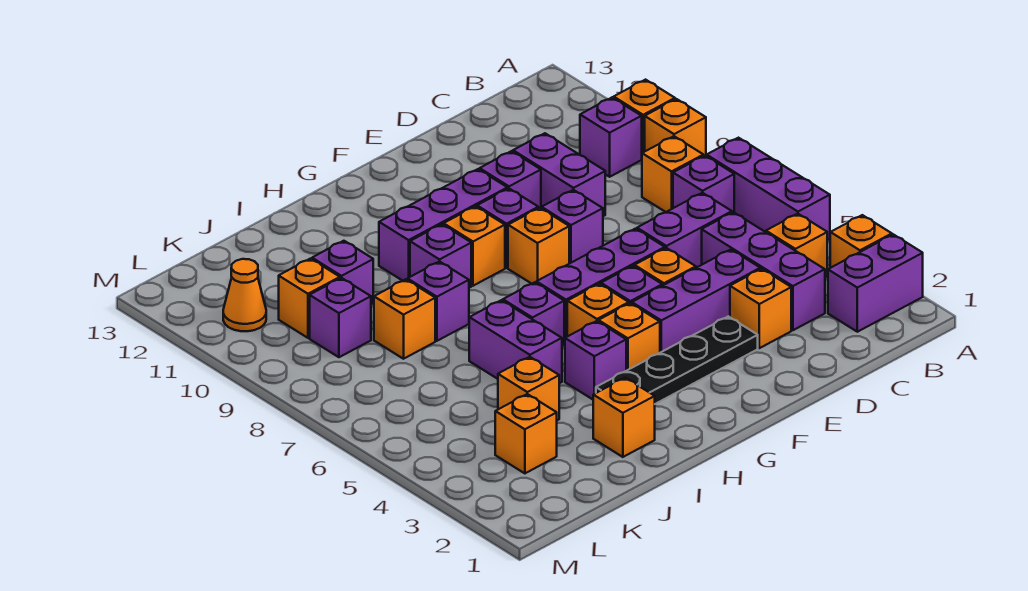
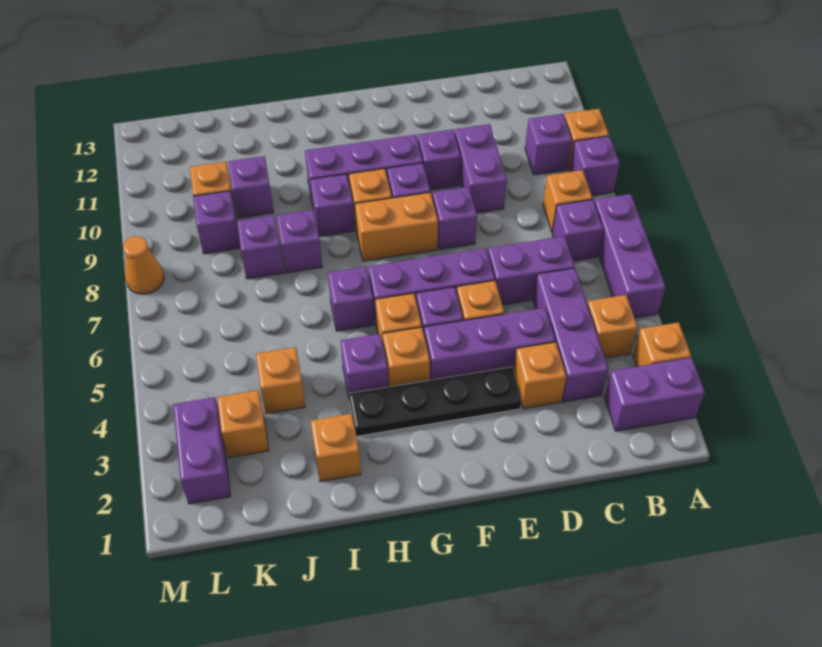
orange 1x1 brick [645,99,706,156] -> purple 1x1 brick [570,136,620,196]
orange 1x1 brick [508,208,569,284] -> orange 1x2 brick [355,192,438,261]
purple 1x2 brick [469,300,562,383] -> purple 1x2 brick moved to [173,397,230,504]
orange 1x1 brick [374,279,435,359] -> purple 1x1 brick [237,215,283,279]
orange 1x1 cone [223,259,266,331] -> orange 1x1 cone moved to [123,236,164,294]

